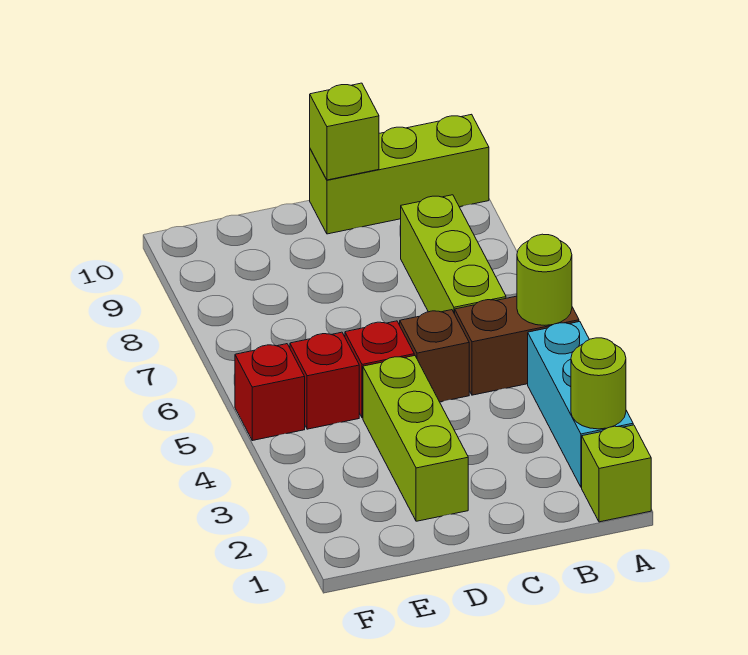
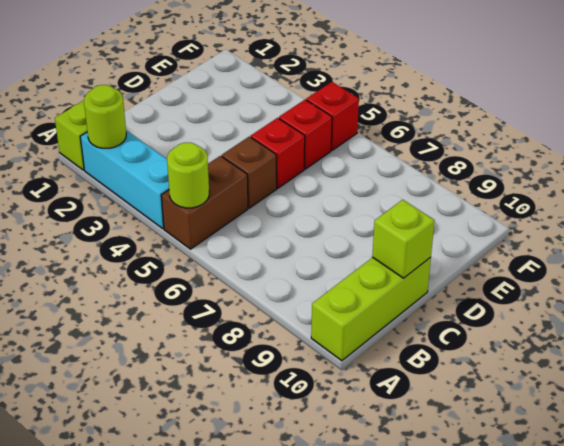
lime 1x3 brick [401,195,506,314] -> none
lime 1x3 brick [363,356,468,521] -> none

